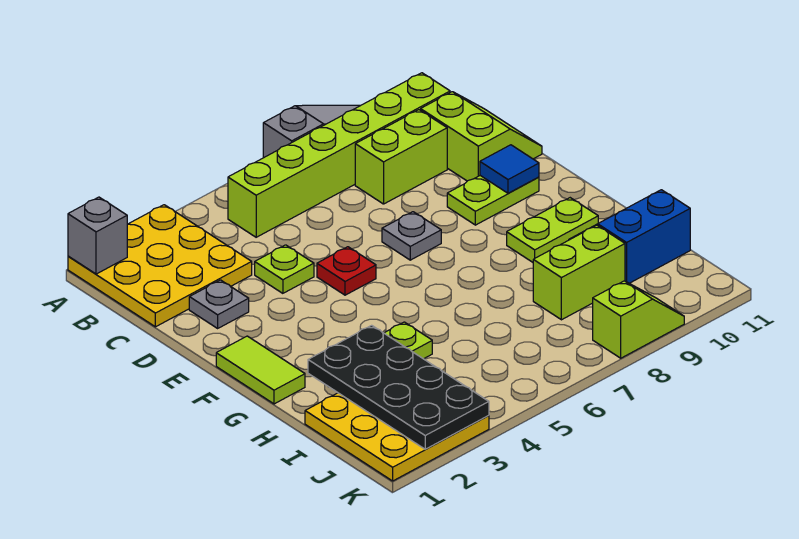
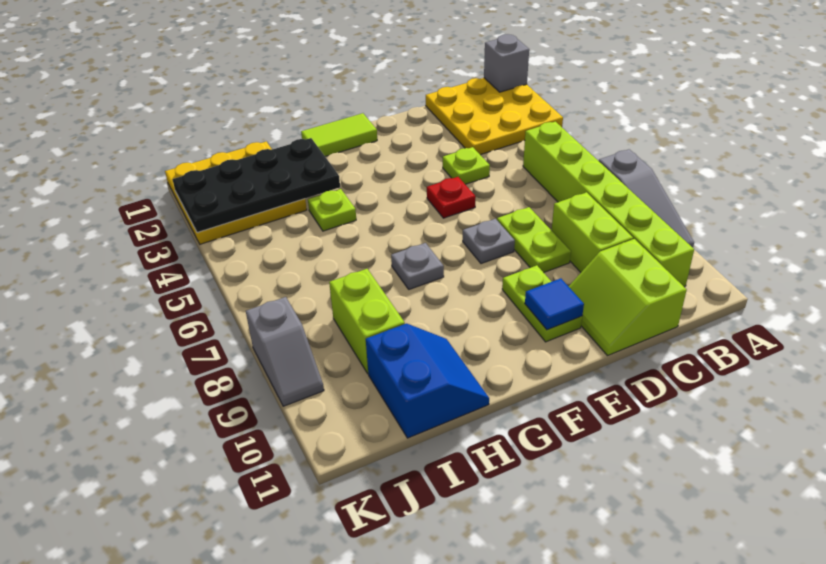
lime 2x2 slope [421,92,542,181] -> lime 2x2 slope turned to [569,239,687,356]
grey 1x1 plate [189,280,249,328] -> grey 1x1 plate moved to [391,243,444,289]
lime 1x2 plate [507,198,598,262] -> lime 1x2 plate moved to [497,207,571,273]
lime 1x2 slope [593,281,684,358] -> grey 1x2 slope [246,297,324,406]

